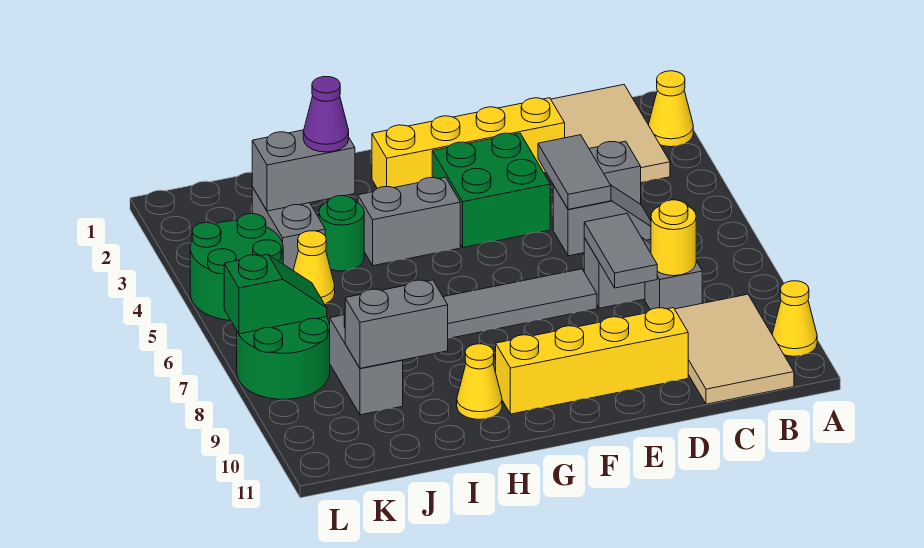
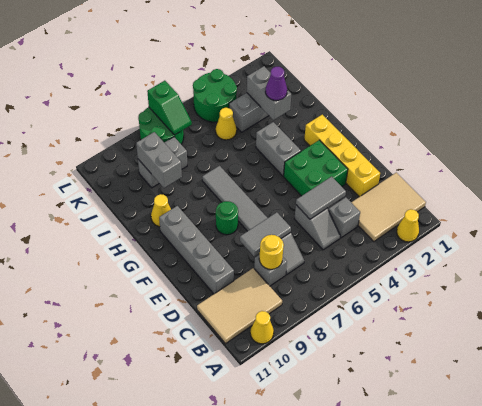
yellow 1x4 brick [496,308,688,414] -> grey 1x4 brick [159,206,234,294]
green 1x1 round brick [319,196,364,271] -> green 1x1 round brick moved to [216,201,238,235]

